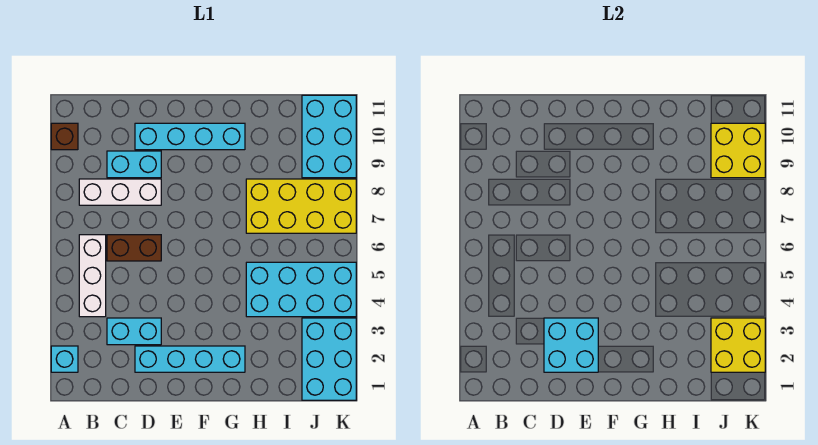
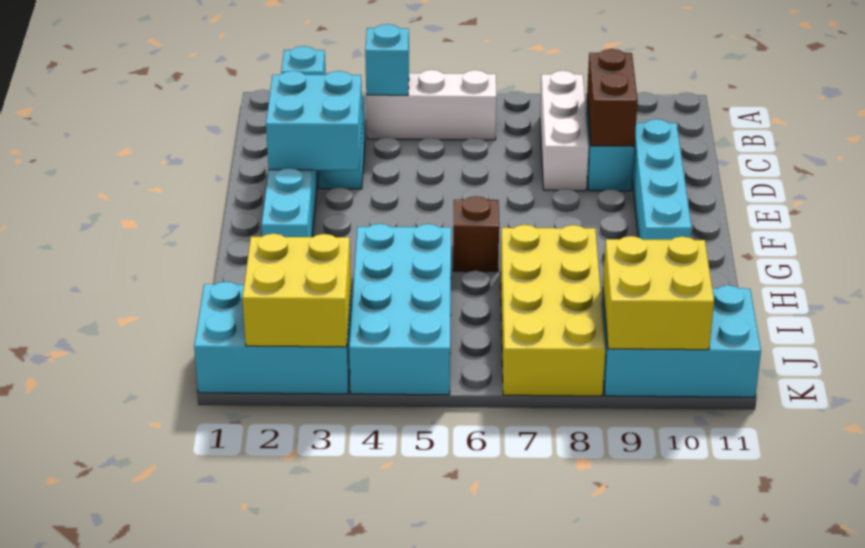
brown 1x1 brick [51,123,78,150] -> brown 1x1 brick moved to [453,196,499,272]
none -> cyan 1x1 brick [365,24,409,95]
brown 1x2 brick [107,235,161,261] -> brown 1x2 brick moved to [587,49,638,146]

